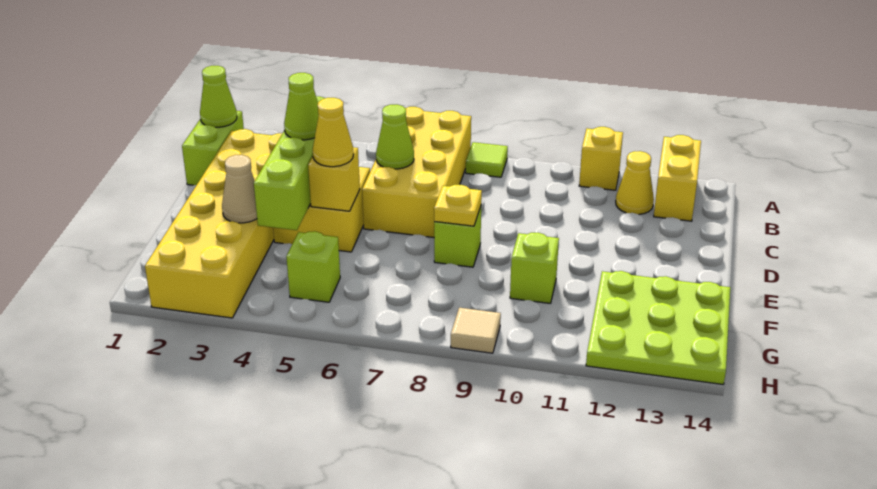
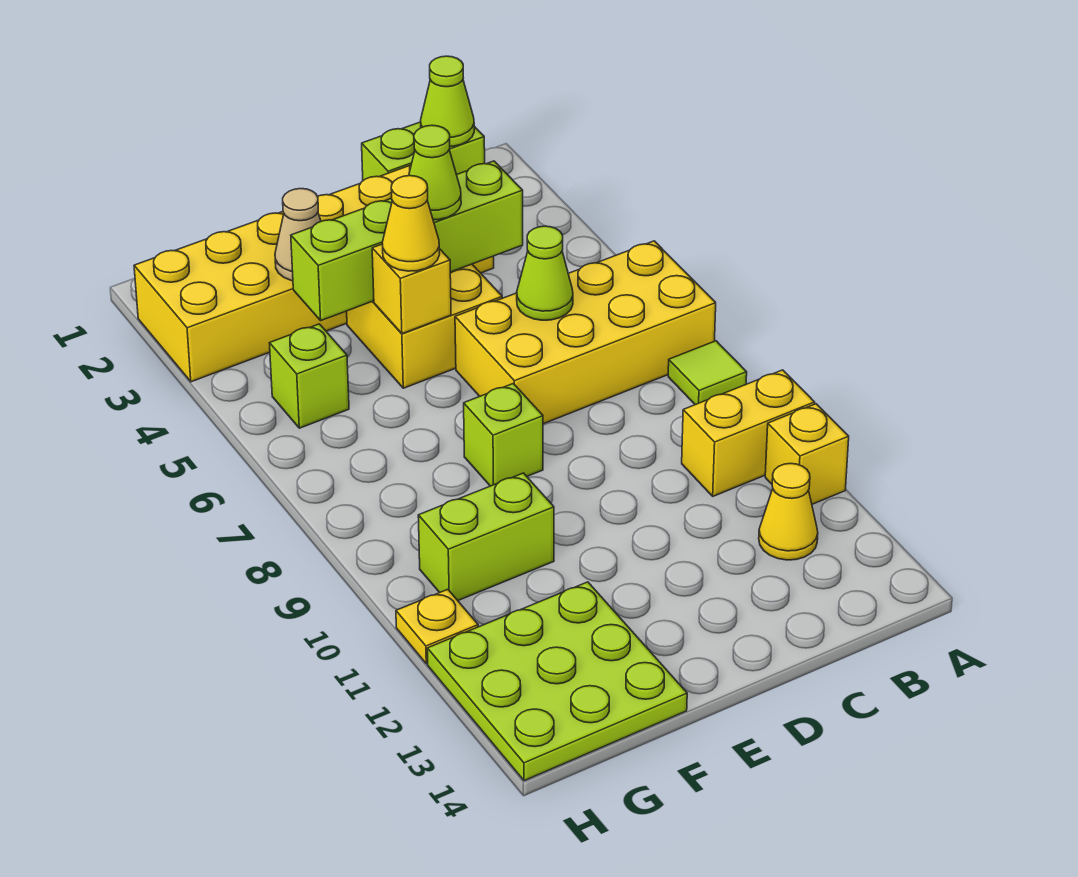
yellow 1x2 brick [654,135,701,221] -> yellow 1x2 brick moved to [682,370,815,496]
yellow 1x1 plate [434,185,482,226] -> yellow 1x1 plate moved to [396,589,478,664]
lime 1x1 brick [510,233,559,303] -> lime 1x2 brick [418,473,554,600]
tan 1x1 tile [451,308,501,353] -> none

